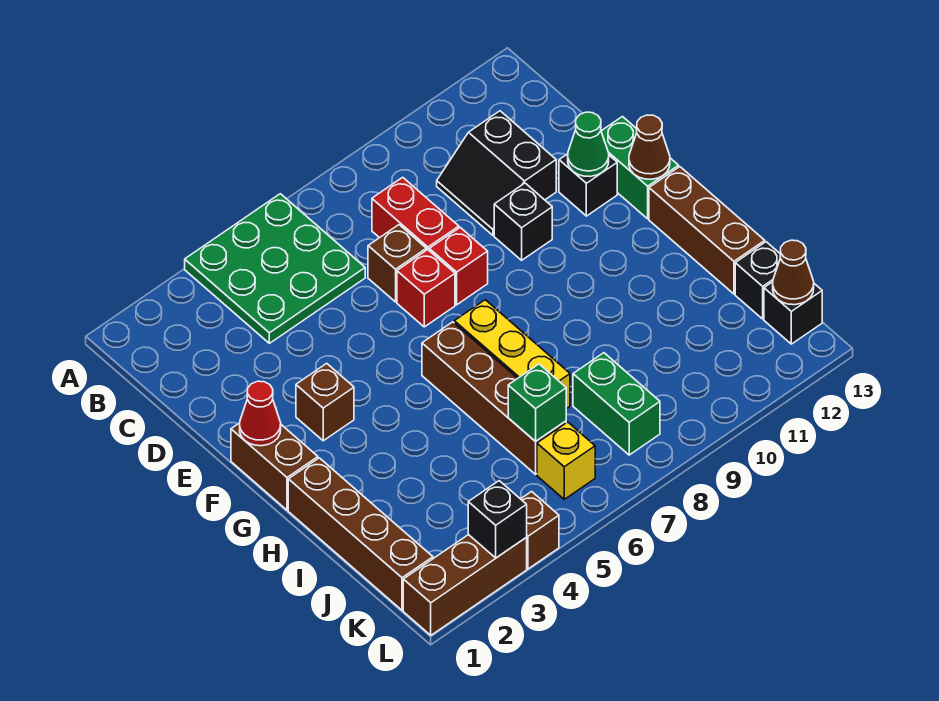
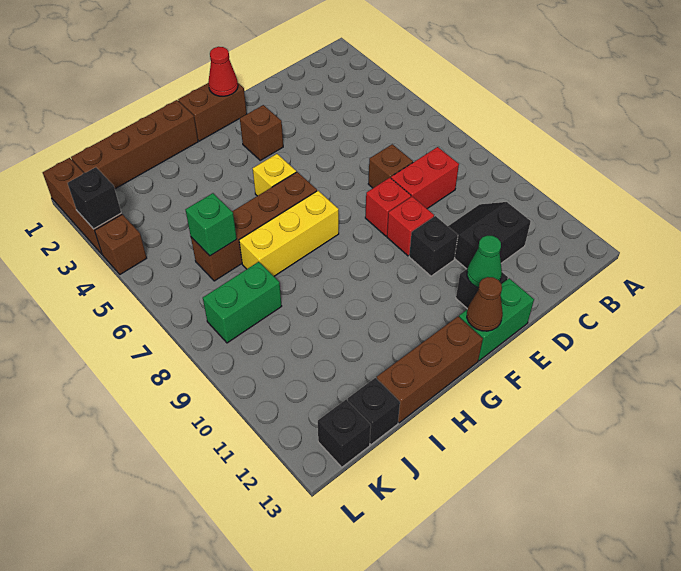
green 3x3 plate [185,194,365,343] -> none
red 1x1 brick [397,250,455,327] -> red 1x1 brick moved to [387,197,434,256]
yellow 1x1 brick [537,422,595,499] -> yellow 1x1 brick moved to [253,154,296,196]
brown 1x1 cone [773,240,814,305] -> none

